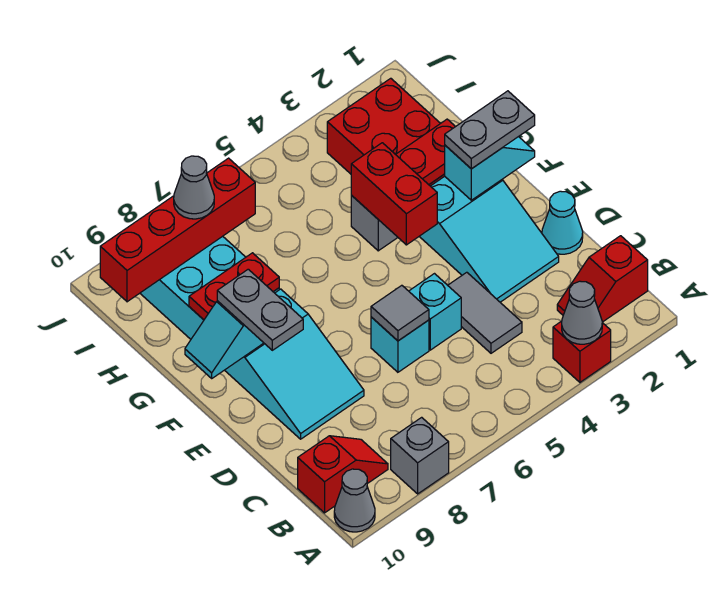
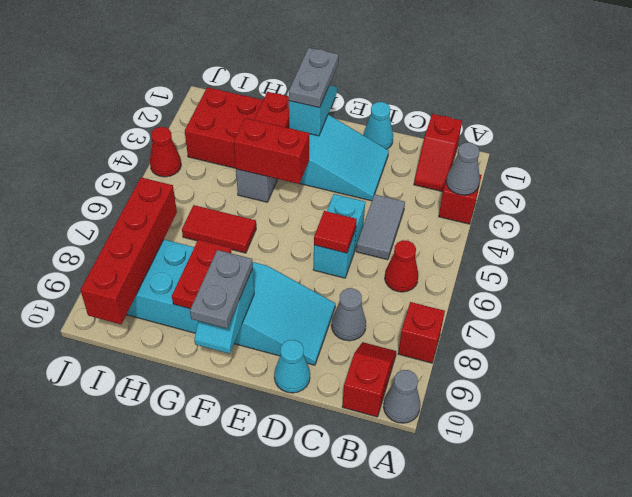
grey 1x1 brick [391,417,449,494] -> red 1x1 brick [398,302,445,363]
none -> red 1x1 cone [385,240,418,292]
grey 1x2 tile [448,272,522,353] -> grey 1x2 tile turned to [356,194,405,260]
grey 1x1 tile [371,285,429,341] -> red 1x1 tile [314,211,357,253]
none -> cyan 1x1 cone [274,340,310,393]
grey 1x2 plate [217,269,303,350] -> grey 1x2 plate turned to [190,250,253,328]
none -> red 1x2 tile [182,205,256,253]
grey 1x1 cone [174,156,214,219] -> grey 1x1 cone moved to [331,288,366,341]
none -> red 1x1 cone [150,127,181,177]

